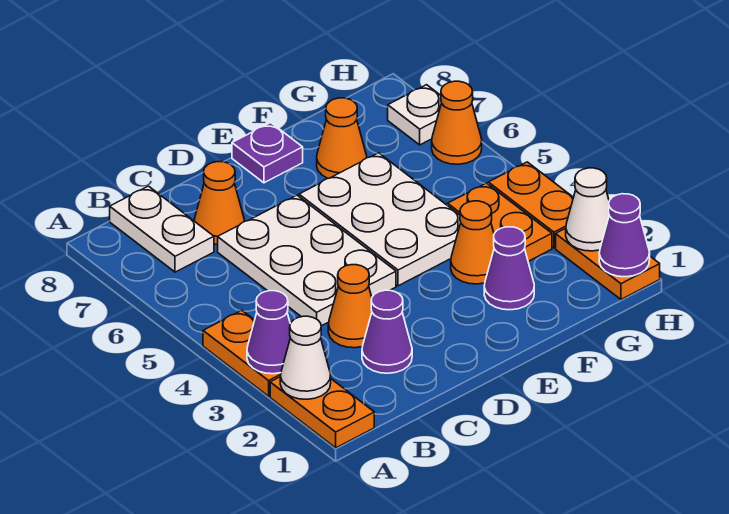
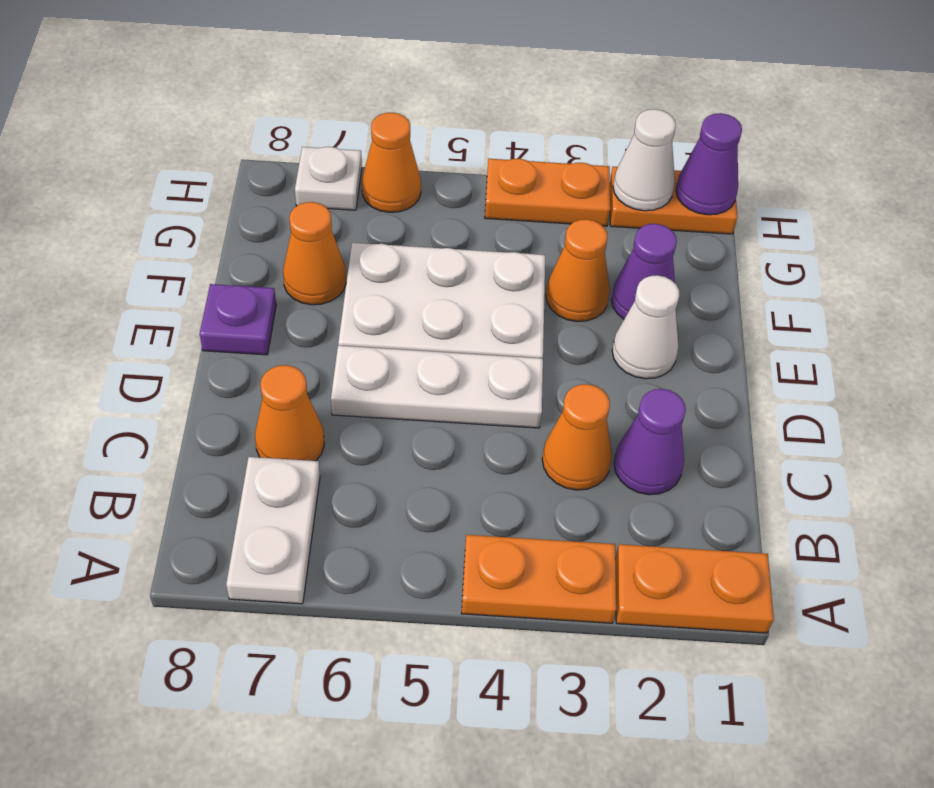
white 1x1 cone [280,316,331,399] -> white 1x1 cone moved to [612,275,679,379]
purple 1x1 cone [247,291,290,374] -> none
white 1x2 plate [110,186,214,272] -> white 1x2 plate turned to [226,457,320,604]
white 2x3 plate [218,195,396,326] -> white 1x3 plate [331,346,543,428]
orange 1x2 plate [447,183,552,261] -> none

